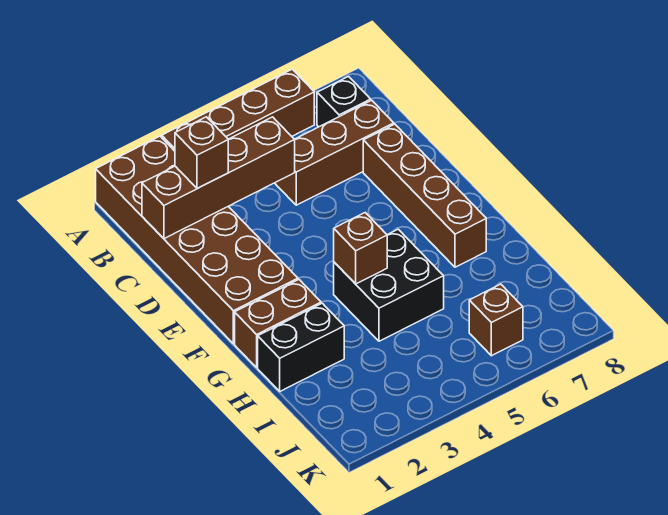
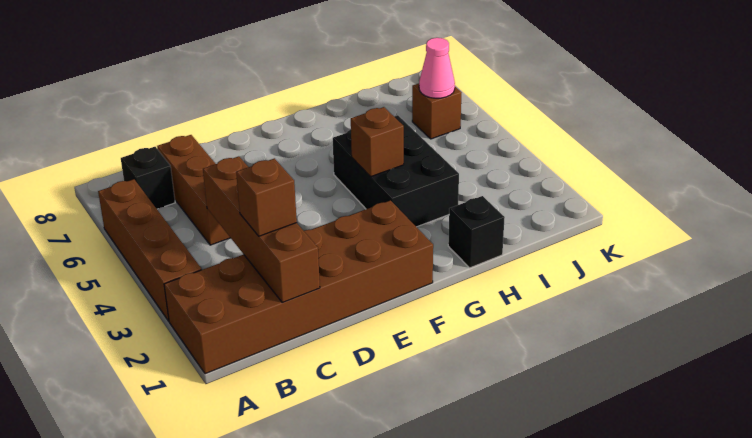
brown 1x4 brick [363,124,486,267] -> none
brown 1x2 brick [235,280,321,367] -> none
black 2x2 brick [334,229,444,341] -> black 2x3 brick [333,115,459,227]
black 1x2 brick [258,303,344,391] -> black 1x1 brick [448,196,505,268]
none -> pink 1x1 cone [419,38,455,98]

